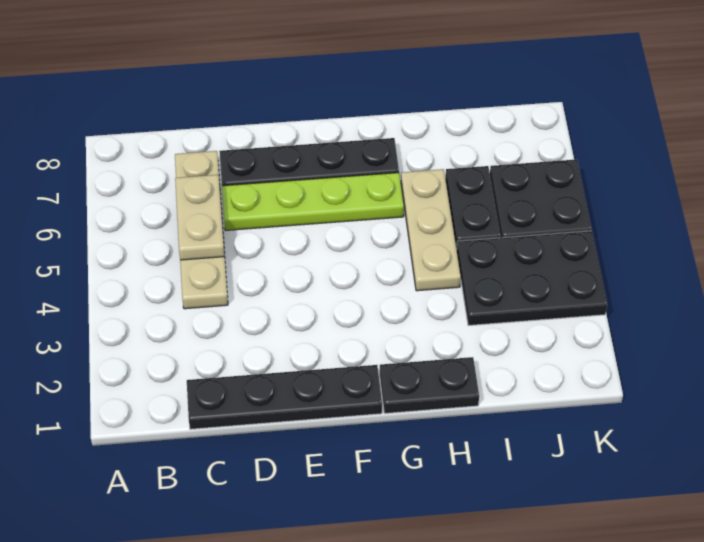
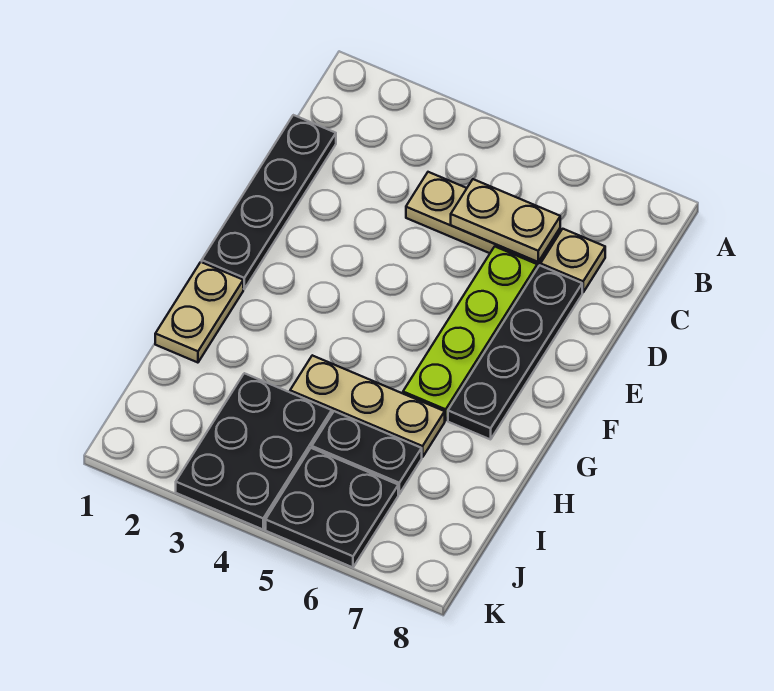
black 1x2 plate [380,357,479,413] -> tan 1x2 plate [155,262,243,363]

